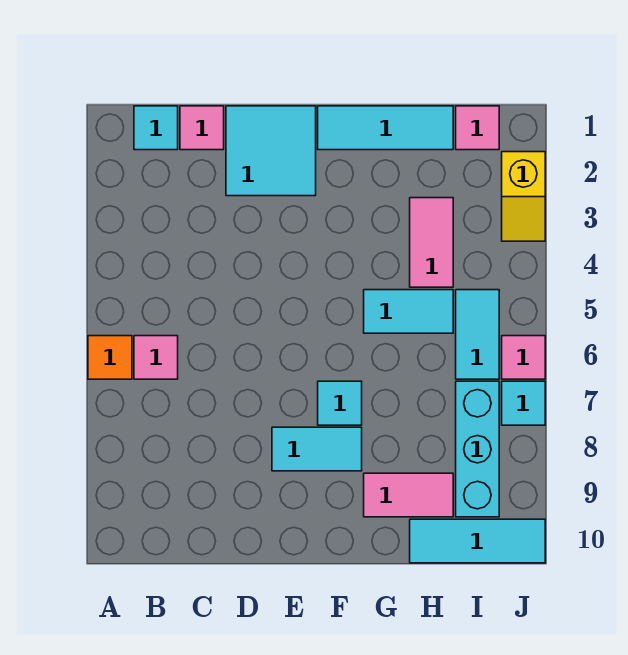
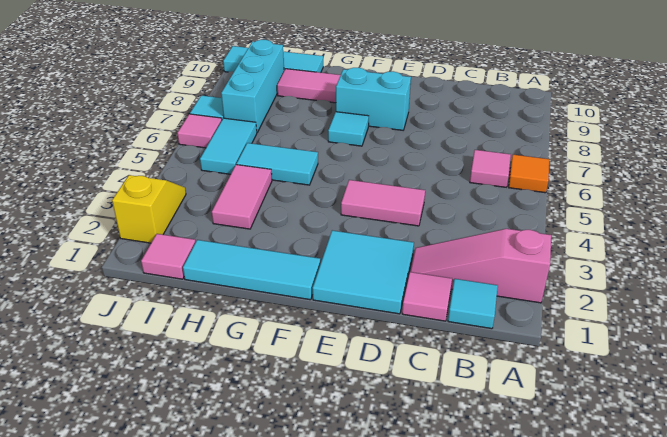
none -> pink 1x3 slope [410,229,551,303]
none -> pink 1x2 tile [341,180,425,226]
cyan 1x2 tile [272,427,362,471] -> cyan 1x2 brick [336,68,411,130]

